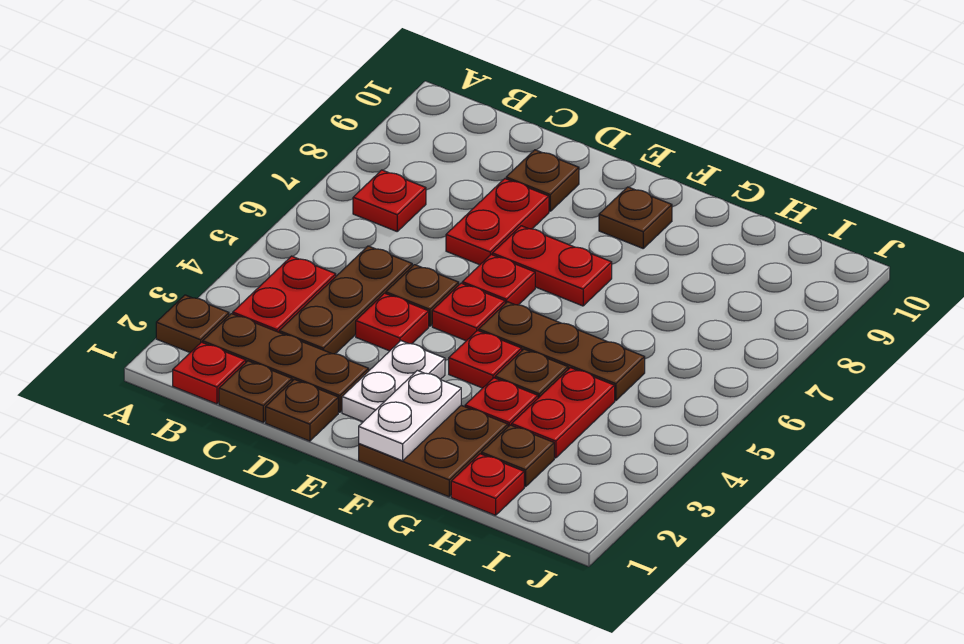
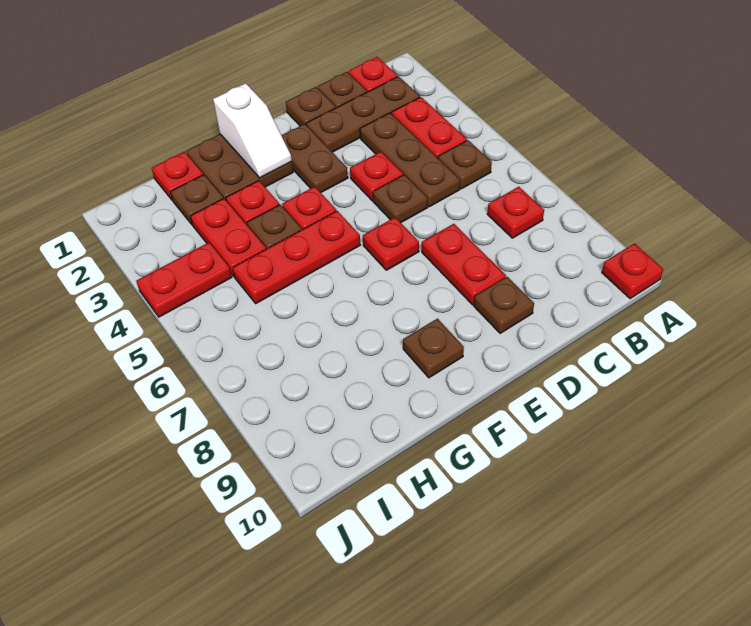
brown 1x1 plate [156,295,229,352] -> brown 1x1 plate moved to [438,140,492,189]
white 1x2 plate [342,341,445,422] -> brown 1x2 plate [282,124,348,193]
red 1x1 plate [432,283,505,341] -> red 1x1 plate moved to [602,244,663,299]
red 1x2 plate [492,226,612,306] -> red 1x2 plate moved to [136,242,232,317]
white 1x2 plate [359,370,461,461] -> white 1x2 slope [213,83,292,178]
brown 1x3 plate [479,302,645,401] -> red 1x3 plate [233,211,360,303]

